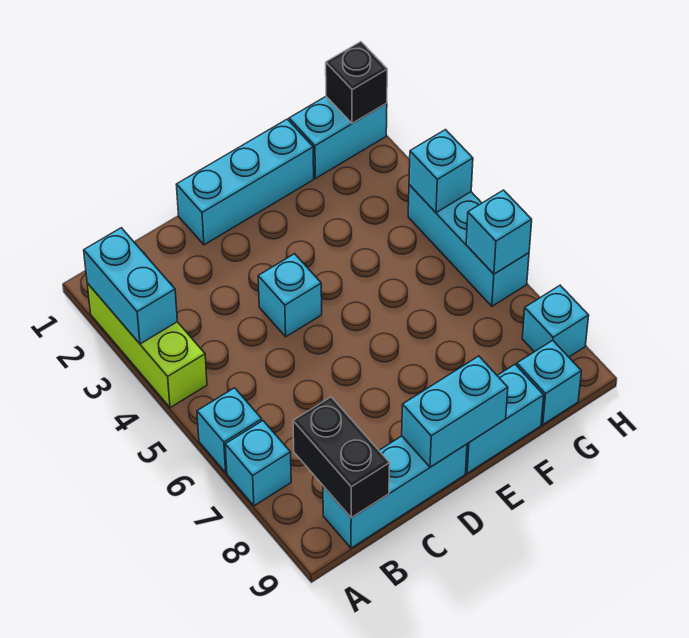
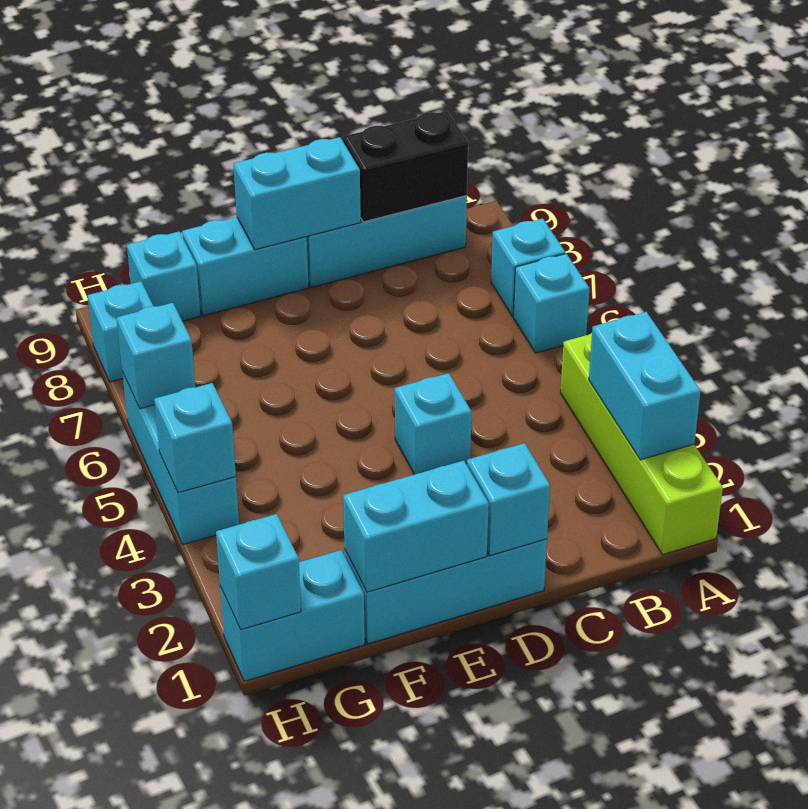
lime 1x3 brick [87,283,207,408] -> lime 1x4 brick [560,333,723,555]
black 1x2 brick [293,397,390,518] -> black 1x2 brick turned to [343,111,468,222]
none -> cyan 1x1 brick [467,443,550,556]
none -> cyan 1x2 brick [343,461,489,592]
black 1x1 brick [326,42,387,123] -> cyan 1x1 brick [216,514,301,630]

